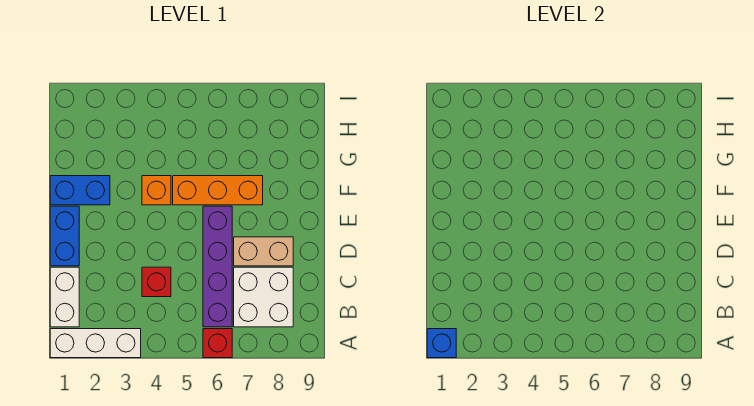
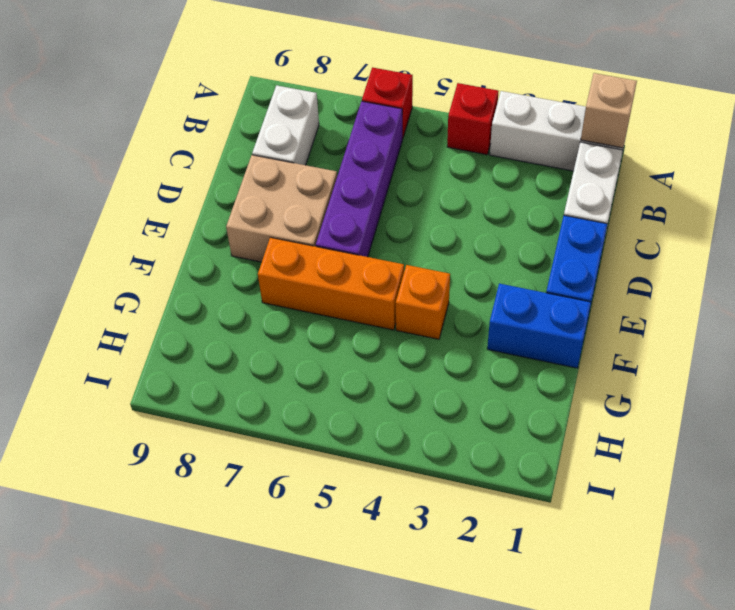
blue 1x1 brick [427,329,456,358] -> tan 1x1 brick [581,73,637,148]
white 2x2 brick [234,267,293,327] -> white 1x2 brick [252,85,319,165]
red 1x1 brick [142,267,171,297] -> red 1x1 brick moved to [447,83,498,155]
tan 1x2 brick [234,237,293,266] -> tan 2x2 brick [226,155,337,262]

